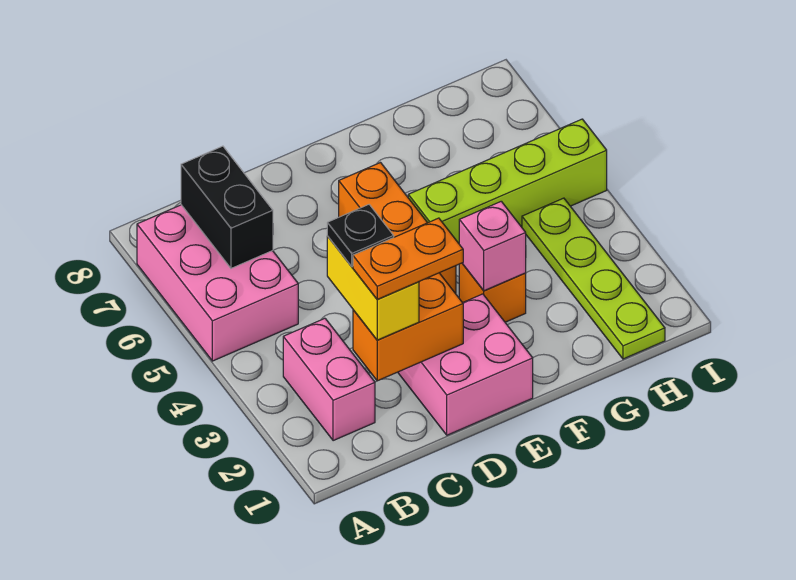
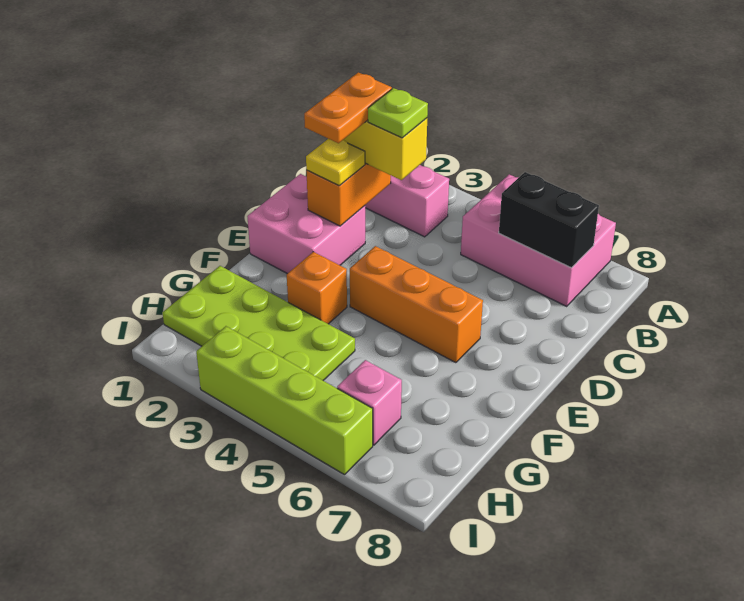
black 1x1 plate [327,205,394,267] -> lime 1x1 plate [368,88,428,138]
none -> yellow 1x1 plate [306,139,365,185]
pink 1x1 brick [459,201,526,291] -> pink 1x1 brick moved to [337,360,402,445]
lime 1x4 brick [408,119,607,243] -> lime 1x4 brick turned to [196,326,373,475]
lime 1x4 plate [522,198,665,359] -> lime 2x4 plate [163,266,355,380]

